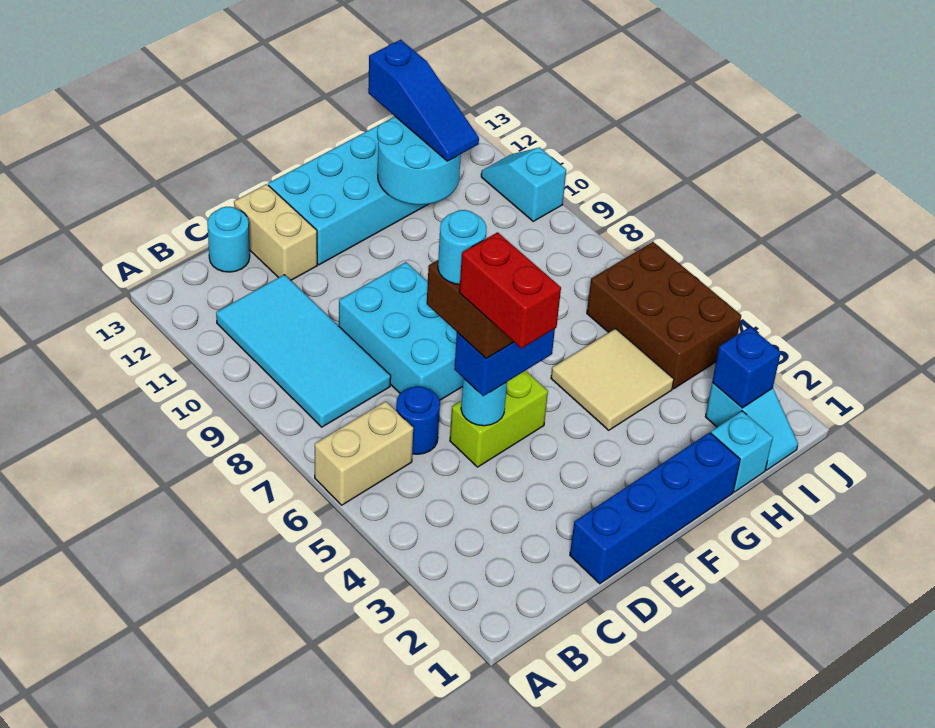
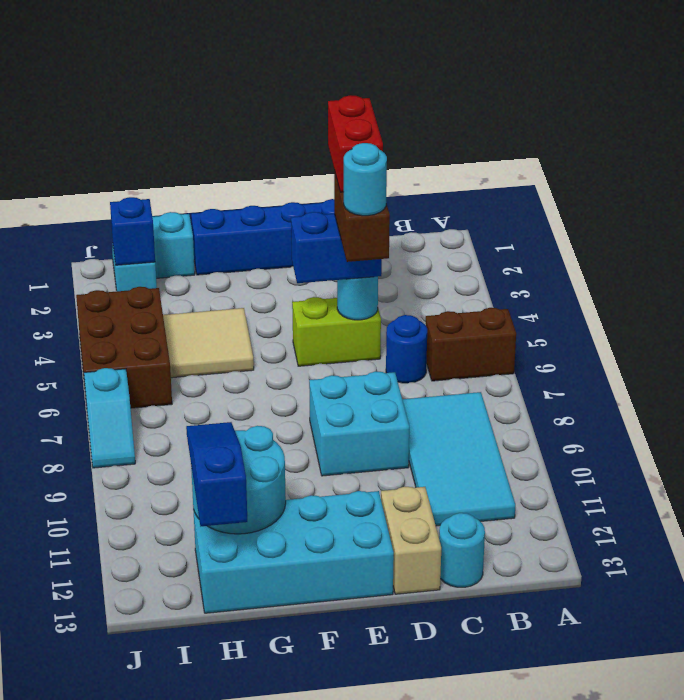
tan 1x2 brick [315,401,413,505] -> brown 1x2 brick [426,308,516,381]
cyan 2x3 brick [339,262,463,400] -> cyan 2x2 brick [309,371,409,476]
cyan 1x2 slope [481,147,566,221] -> cyan 1x2 slope moved to [84,368,135,468]

